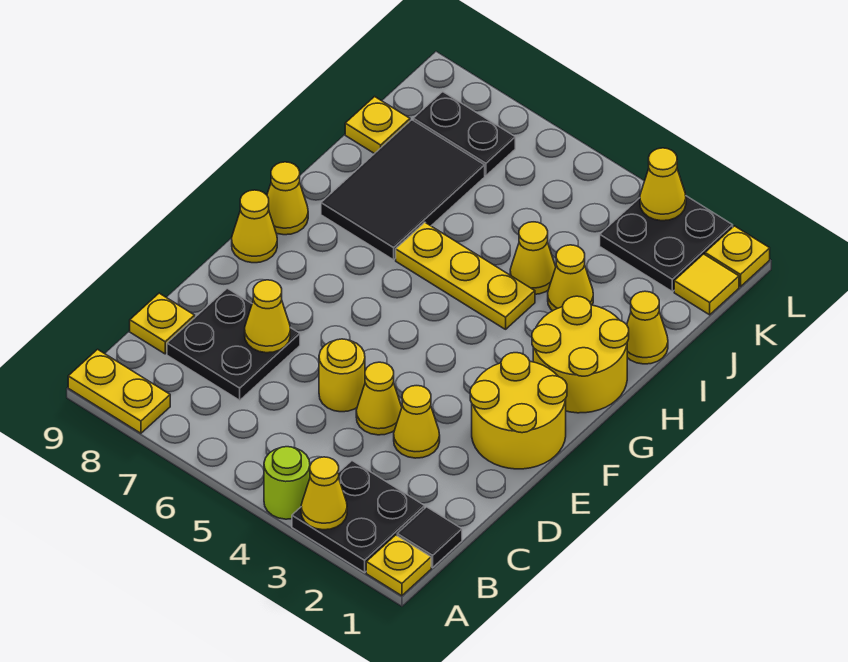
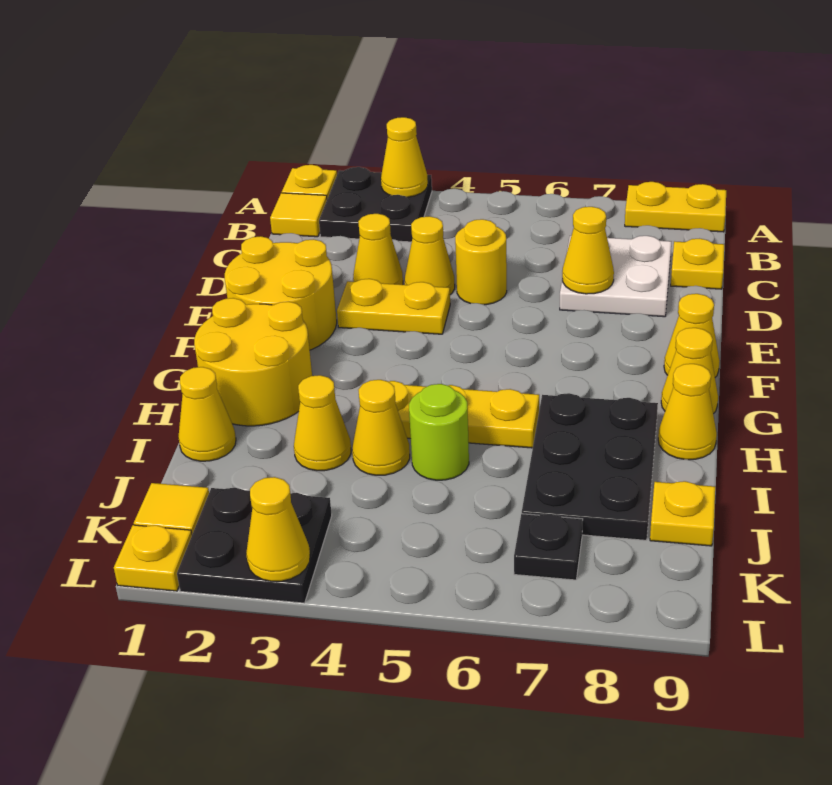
lime 1x1 round brick [264,447,310,519] -> lime 1x1 round brick moved to [409,384,469,480]
black 1x1 tile [397,507,462,568] -> yellow 1x1 tile [270,193,327,237]
black 2x2 plate [167,288,300,400] -> white 2x2 plate [560,236,671,317]
none -> yellow 1x2 plate [337,279,450,334]
black 2x3 tile [321,120,485,260] -> black 2x3 plate [522,393,658,540]
none -> yellow 1x1 cone [658,364,717,460]
black 1x2 plate [413,92,515,176] -> black 1x1 plate [514,514,583,580]

